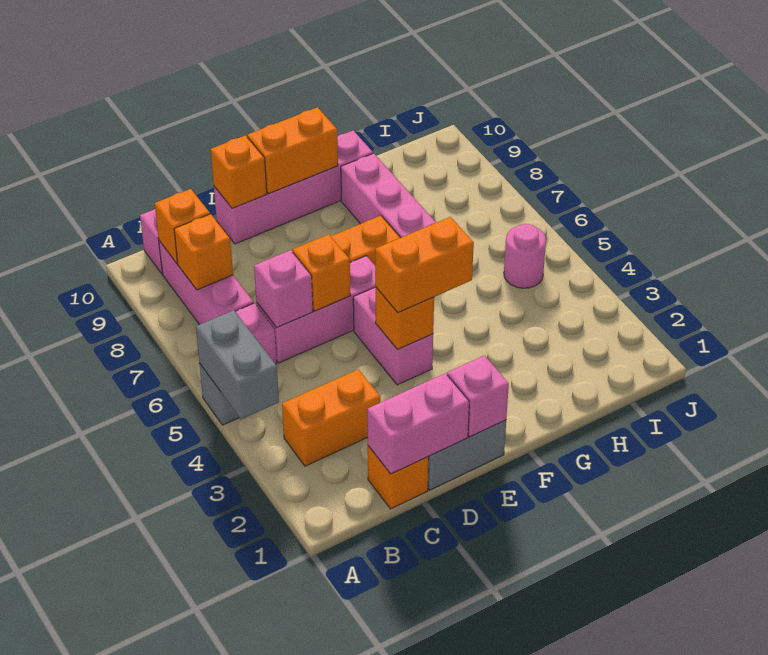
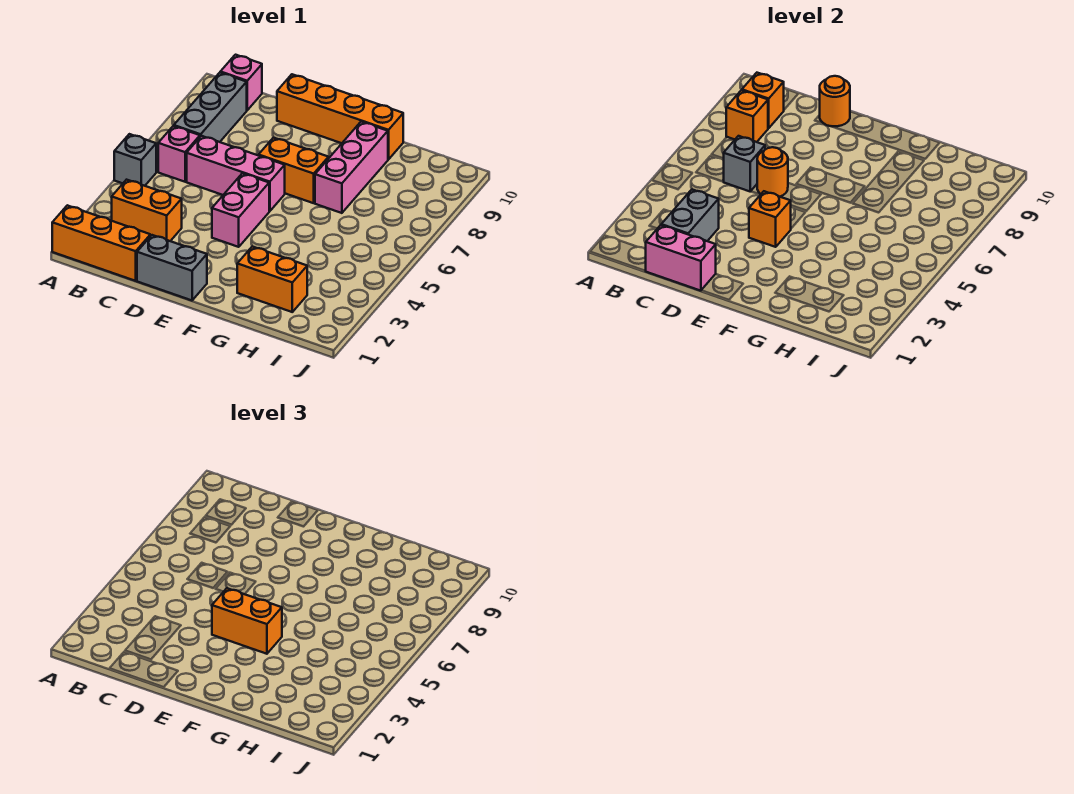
grey 1x2 brick [196,310,279,419] -> grey 1x2 brick moved to [661,190,719,241]
pink 1x3 brick [159,241,254,325] -> grey 1x3 brick [174,73,247,142]
orange 1x1 brick [368,446,429,509] -> orange 1x3 brick [52,205,150,281]
pink 1x1 brick [254,250,313,328] -> grey 1x1 brick [724,136,765,191]
orange 1x1 brick [293,234,350,311] -> orange 1x1 round brick [757,147,788,197]
pink 1x4 brick [214,130,373,244] -> orange 1x4 brick [277,74,403,160]
orange 1x1 brick [211,135,267,208] -> orange 1x1 round brick [820,76,850,126]
pink 1x1 brick [447,355,509,437] -> none
orange 1x2 brick [247,107,338,194] -> orange 1x2 brick moved to [237,246,307,312]
pink 1x1 round brick [504,224,546,288] -> none

